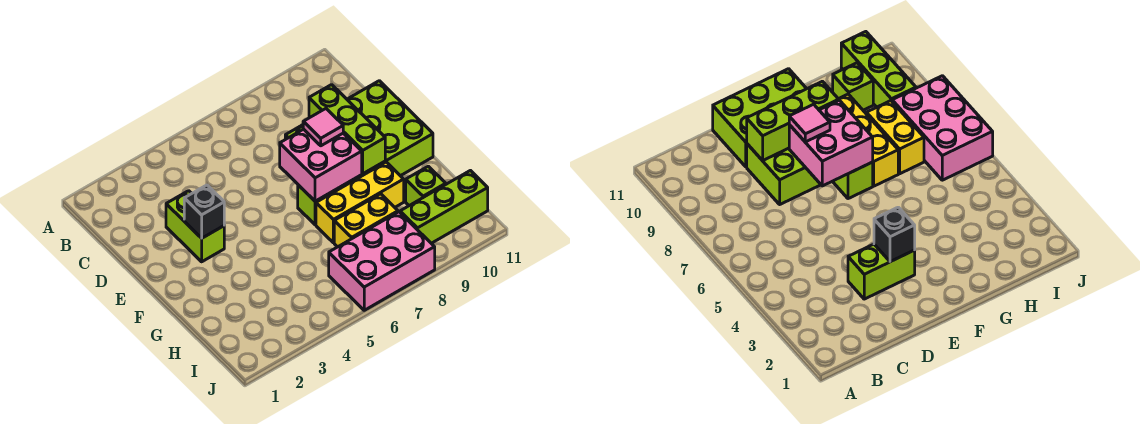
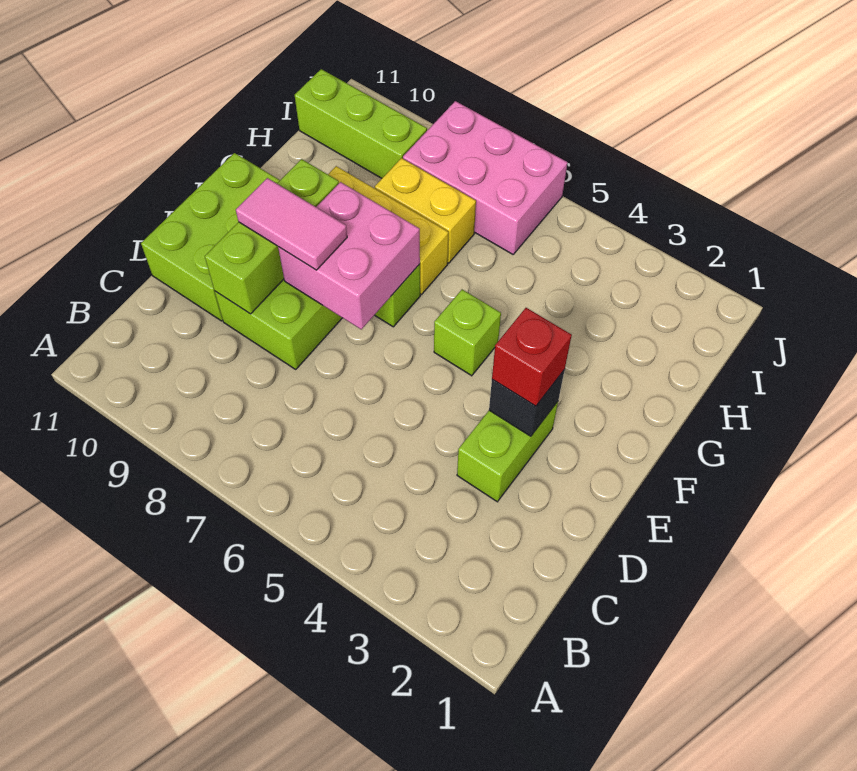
none -> red 1x1 brick [492,308,572,406]
pink 1x1 tile [303,109,343,146] -> pink 1x2 tile [236,178,347,270]
lime 1x1 brick [406,166,446,206] -> lime 1x1 brick moved to [434,290,501,376]

